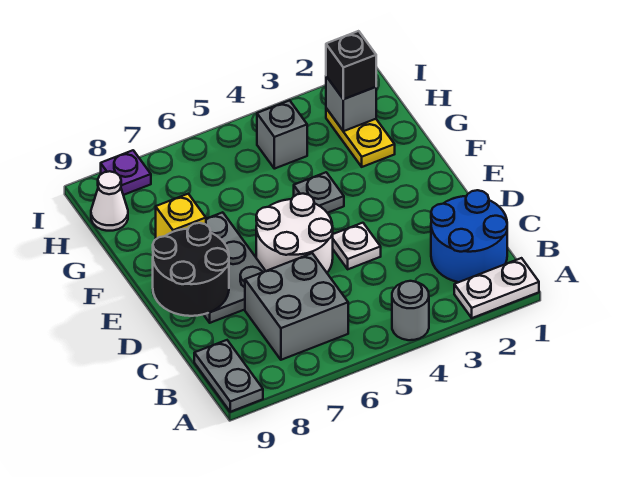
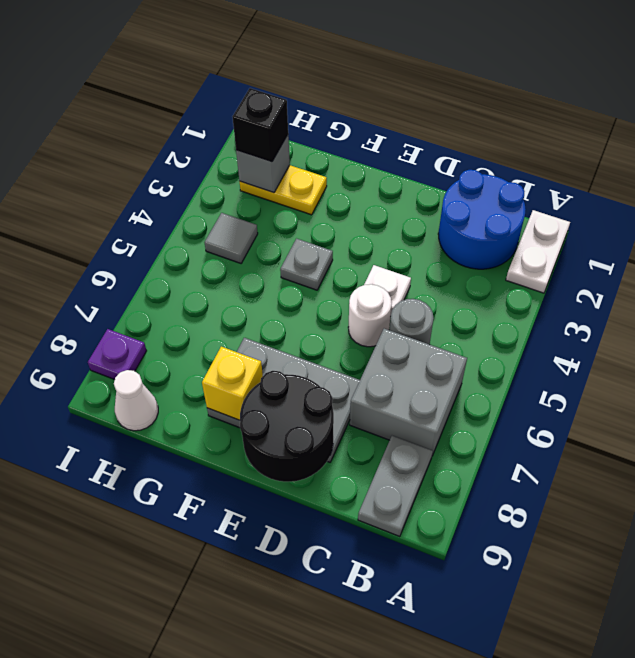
grey 1x1 round brick [392,281,429,340] -> grey 1x1 round brick moved to [390,299,434,344]
grey 1x2 plate [194,340,263,412] -> grey 1x2 plate turned to [358,436,433,537]
white 2x2 round brick [256,194,333,272] -> white 1x1 round brick [348,284,392,347]
grey 1x1 brick [257,100,307,169] -> grey 1x1 tile [204,213,258,263]

